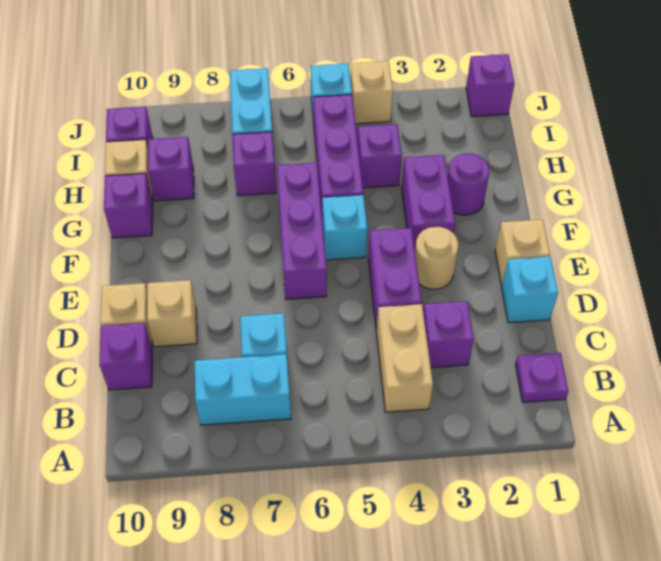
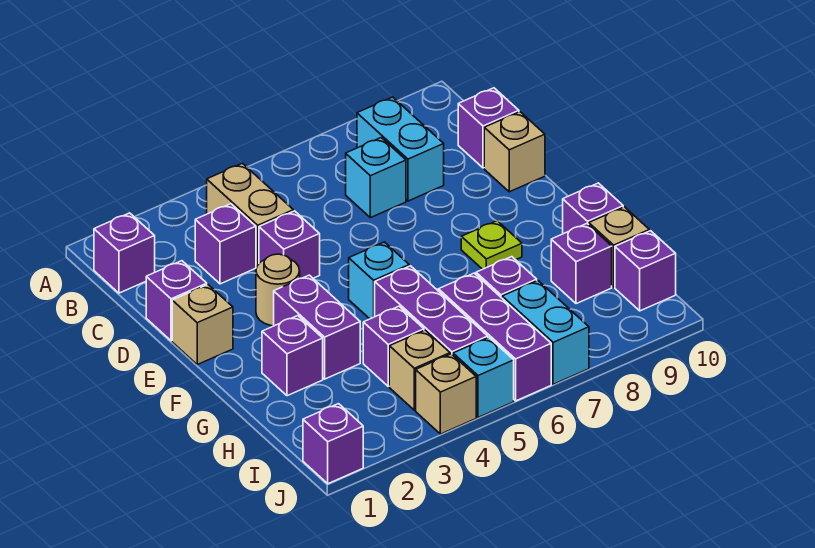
purple 1x1 plate [515,353,569,402] -> purple 1x1 brick [94,213,155,293]
cyan 1x2 brick [195,354,291,425] -> cyan 1x2 brick turned to [357,97,444,201]
cyan 1x1 brick [502,257,558,323] -> purple 1x1 brick [146,261,207,341]
purple 1x2 brick [368,228,422,331] -> purple 1x1 brick [259,211,320,278]
tan 1x1 brick [147,280,197,347] -> tan 1x1 brick moved to [389,330,450,410]
purple 1x3 brick [277,163,327,299] -> purple 1x3 brick moved to [438,273,551,401]
none -> lime 1x1 plate [461,221,522,269]
purple 1x1 round brick [448,153,489,215] -> purple 1x1 brick [262,316,323,396]

